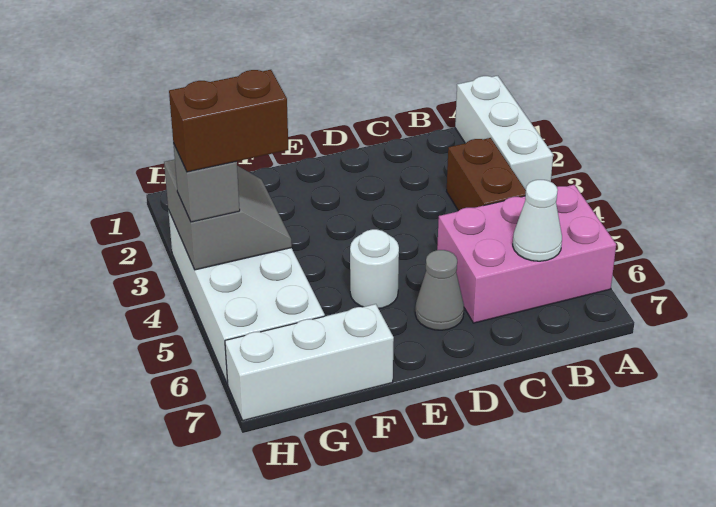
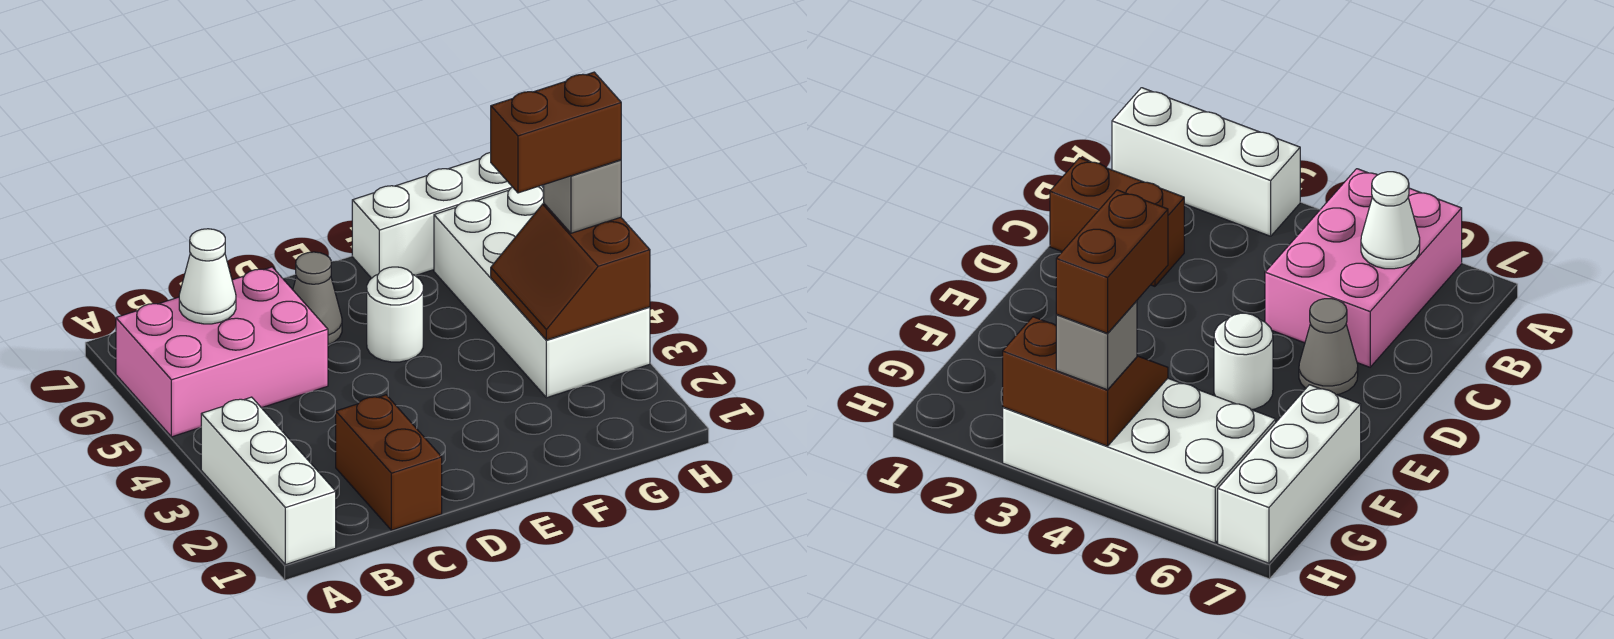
brown 1x2 brick [446,138,526,211] -> brown 1x2 brick moved to [336,395,442,530]
grey 2x2 slope [164,159,292,270] -> brown 2x2 slope [491,204,650,340]

